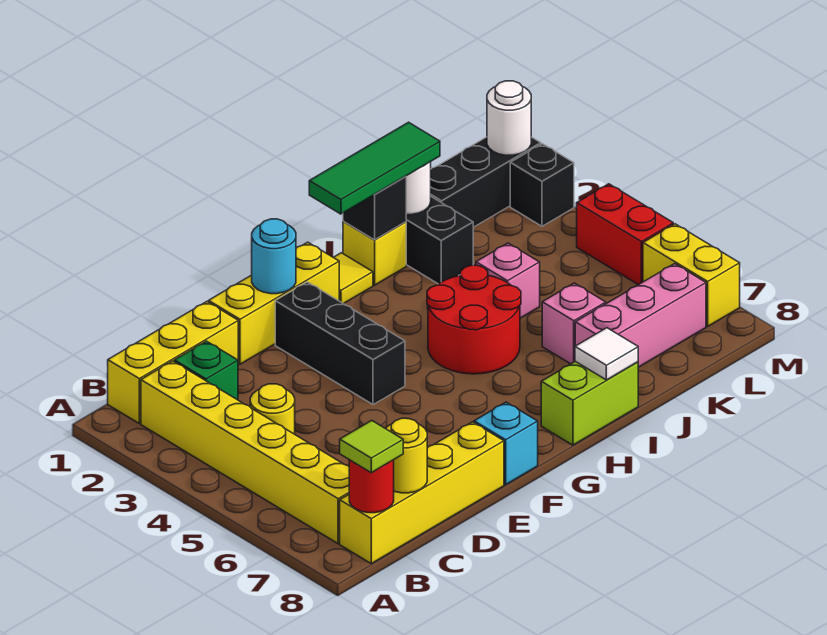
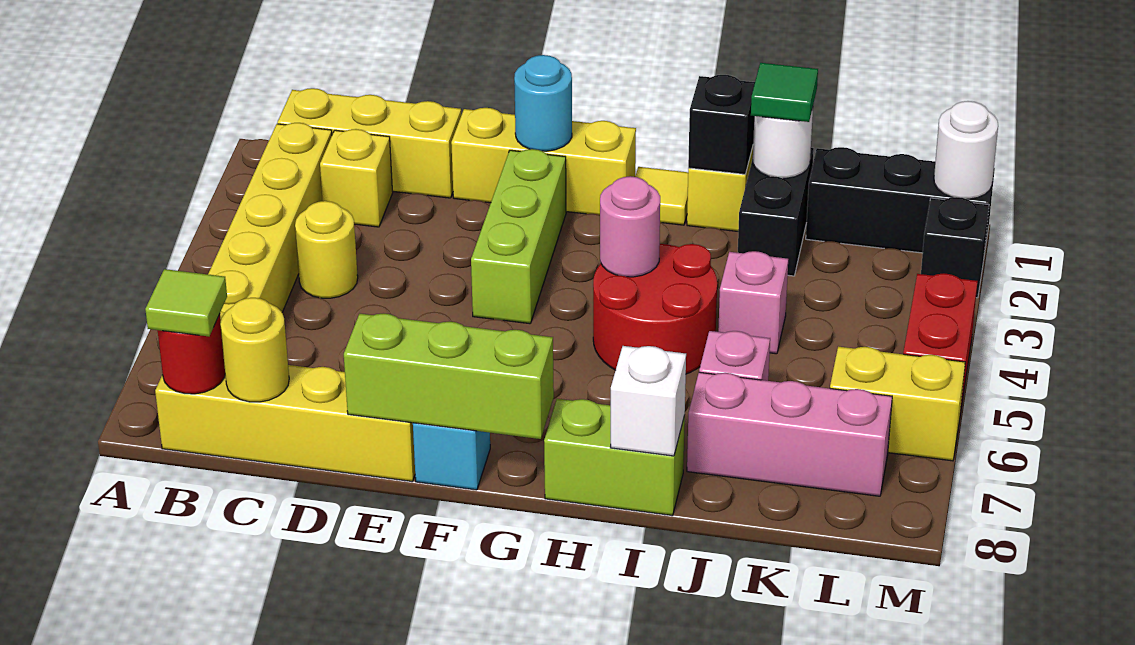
green 1x1 brick [174,341,238,400] -> yellow 1x1 brick [320,129,393,227]
none -> lime 1x3 brick [344,313,554,439]
black 1x3 brick [275,282,405,405] -> lime 1x3 brick [471,149,566,324]
green 1x3 tile [309,122,440,214] -> green 1x1 tile [751,63,818,122]
none -> pink 1x1 round brick [600,176,660,277]
white 1x1 tile [575,328,638,380] -> white 1x1 brick [610,346,686,456]
yellow 1x2 brick [643,224,740,326] -> yellow 1x2 brick turned to [830,346,965,461]

